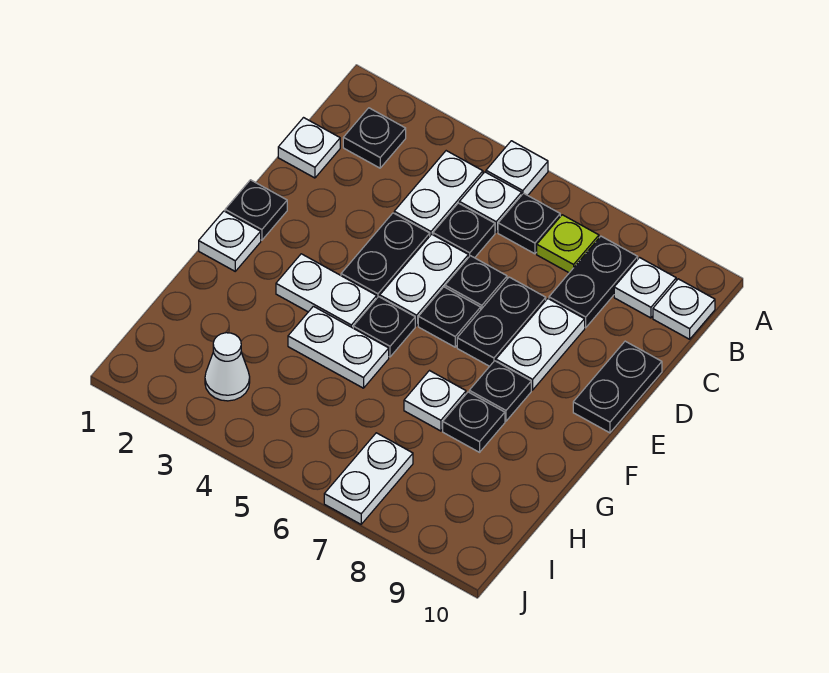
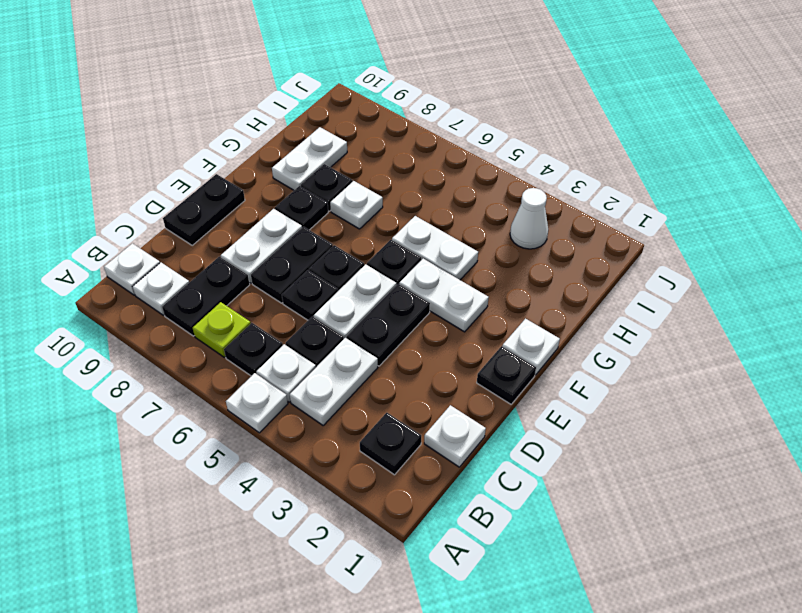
white 1x2 plate [324,433,413,524] -> white 1x2 plate moved to [272,127,347,190]

